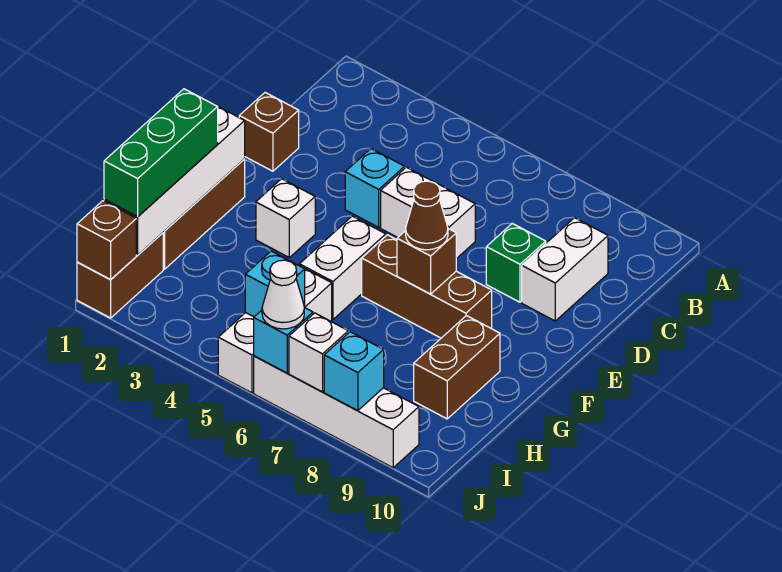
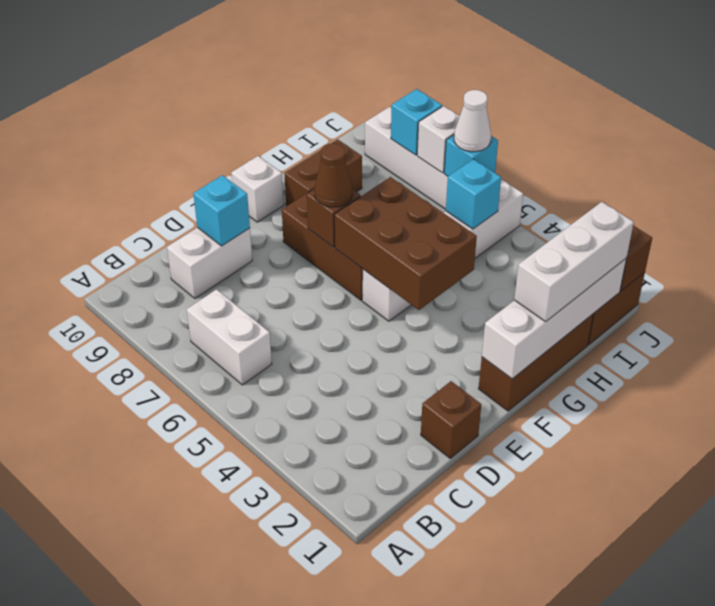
cyan 1x1 brick [345,149,405,227] -> cyan 1x1 brick moved to [193,175,250,246]
white 1x2 brick [381,167,475,259] -> white 1x2 brick moved to [187,289,272,385]
green 1x1 brick [486,223,546,302] -> none
white 1x1 brick [256,179,315,257] -> white 1x1 brick moved to [231,156,284,222]
none -> brown 2x3 brick [334,177,477,310]
green 1x3 brick [104,89,218,216] -> white 1x3 brick [514,202,634,322]

